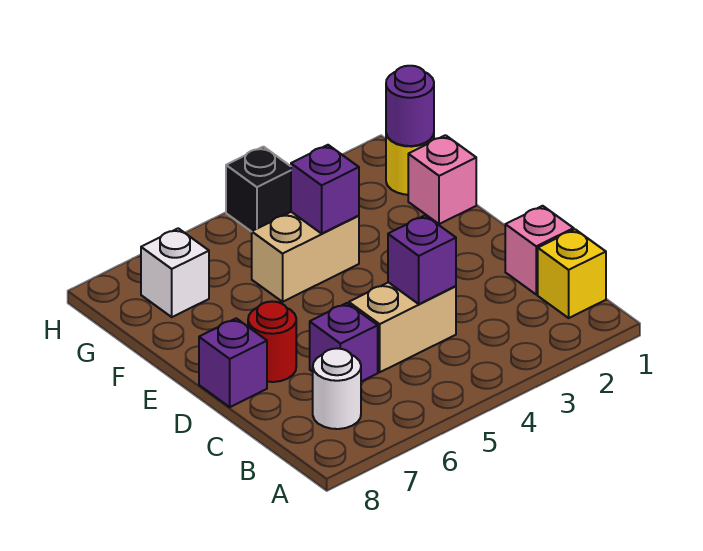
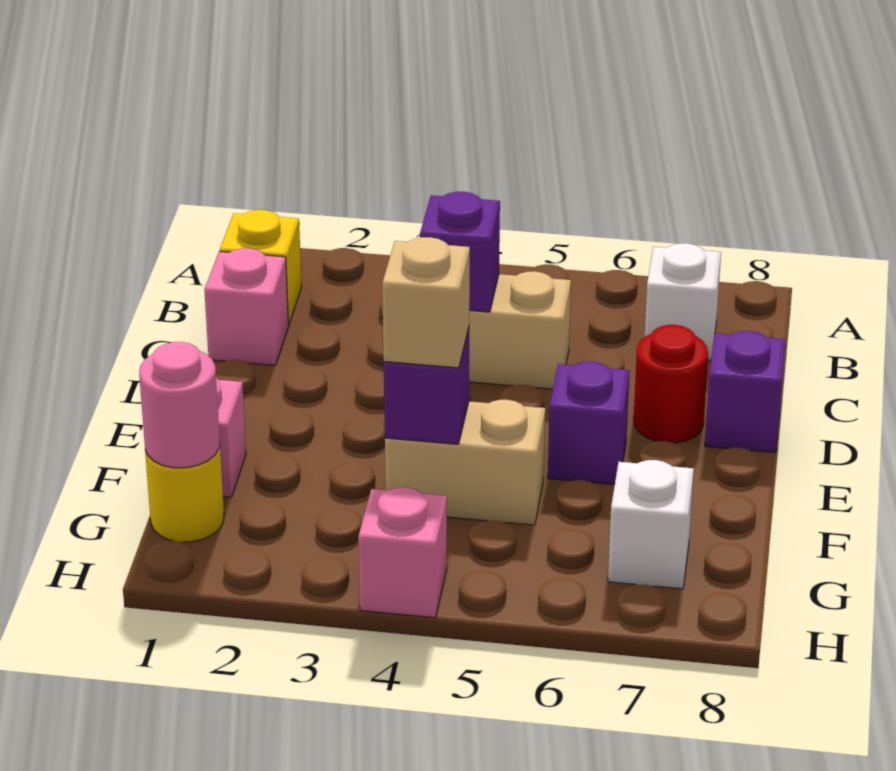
white 1x1 round brick [313,349,361,429] -> white 1x1 brick [645,243,721,360]
purple 1x1 brick [310,303,378,382] -> purple 1x1 brick moved to [548,362,630,484]
none -> tan 1x1 brick [382,237,470,368]
purple 1x1 round brick [386,66,434,146] -> pink 1x1 round brick [139,342,220,468]
black 1x1 brick [226,147,291,232] -> pink 1x1 brick [358,487,447,618]

